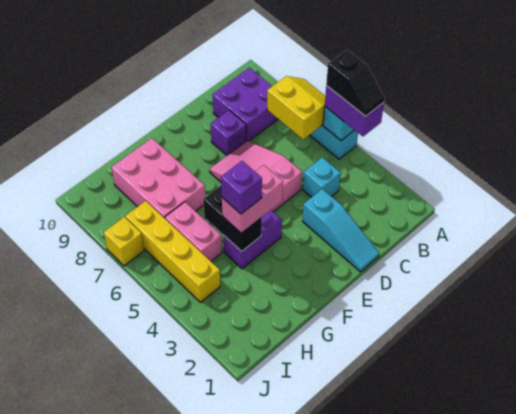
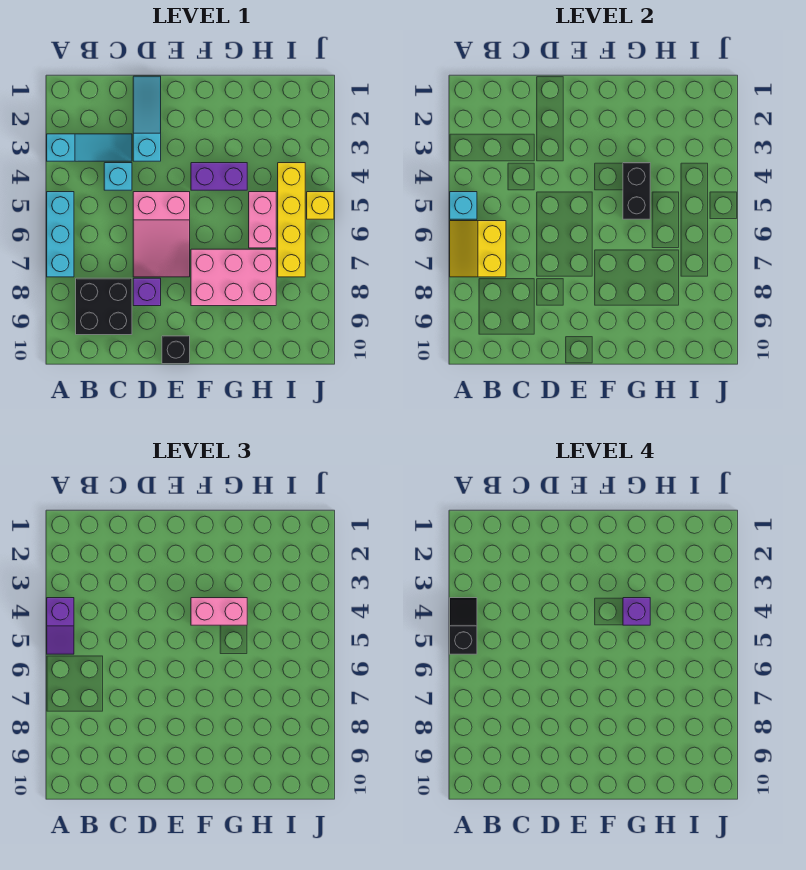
none -> cyan 1x3 slope [47,134,132,161]
purple 1x2 brick [325,86,384,136] -> purple 1x2 slope [47,598,74,654]
purple 2x2 brick [212,68,278,141] -> black 2x2 brick [76,278,132,335]
none -> black 1x1 brick [162,336,190,364]
pink 2x3 brick [112,138,205,218] -> pink 2x3 brick turned to [191,249,276,306]
yellow 1x1 brick [104,217,144,266] -> yellow 1x1 brick moved to [307,192,334,219]

